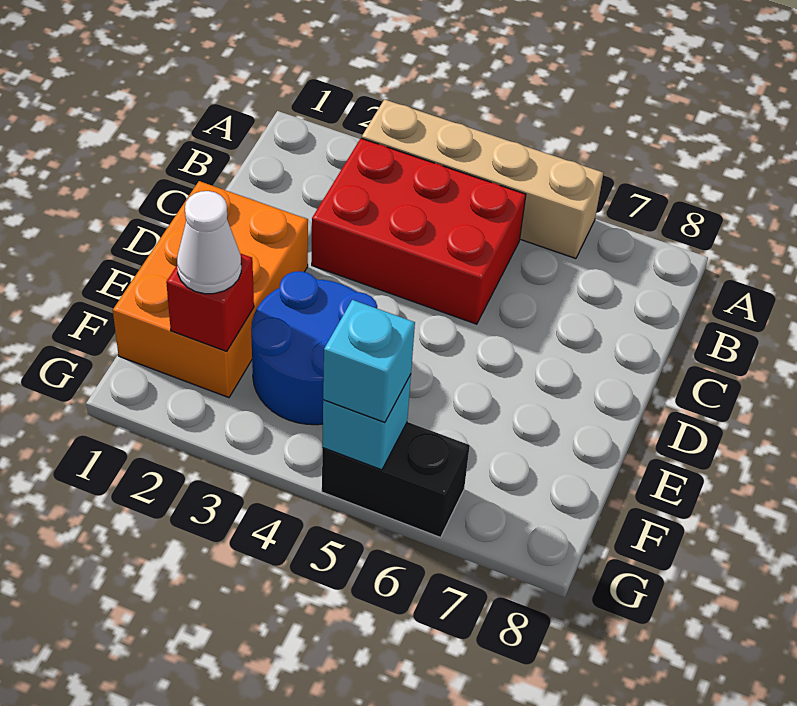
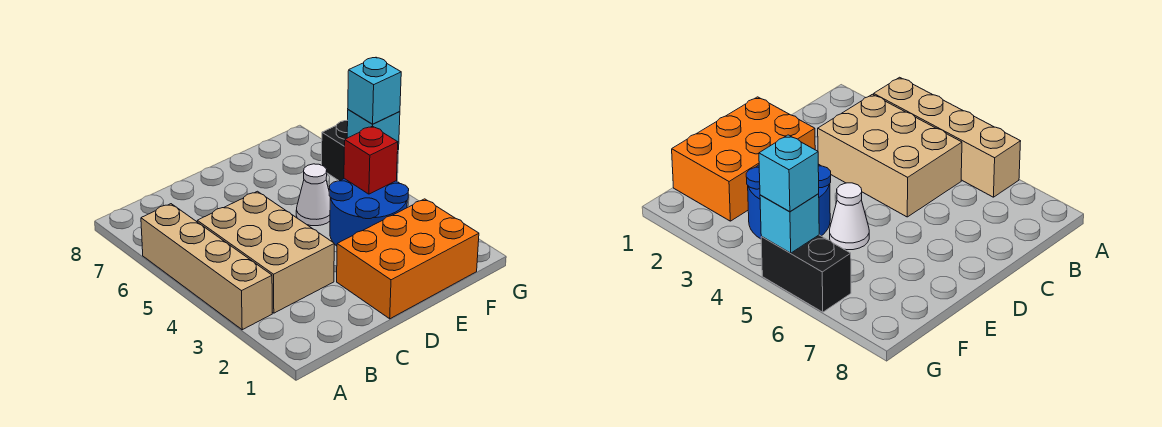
red 2x3 brick [312,138,526,324] -> tan 2x3 brick [197,191,334,313]
red 1x1 brick [166,253,254,351] -> red 1x1 brick moved to [344,126,398,194]
white 1x1 cone [177,191,241,294] -> white 1x1 cone moved to [296,164,330,226]

